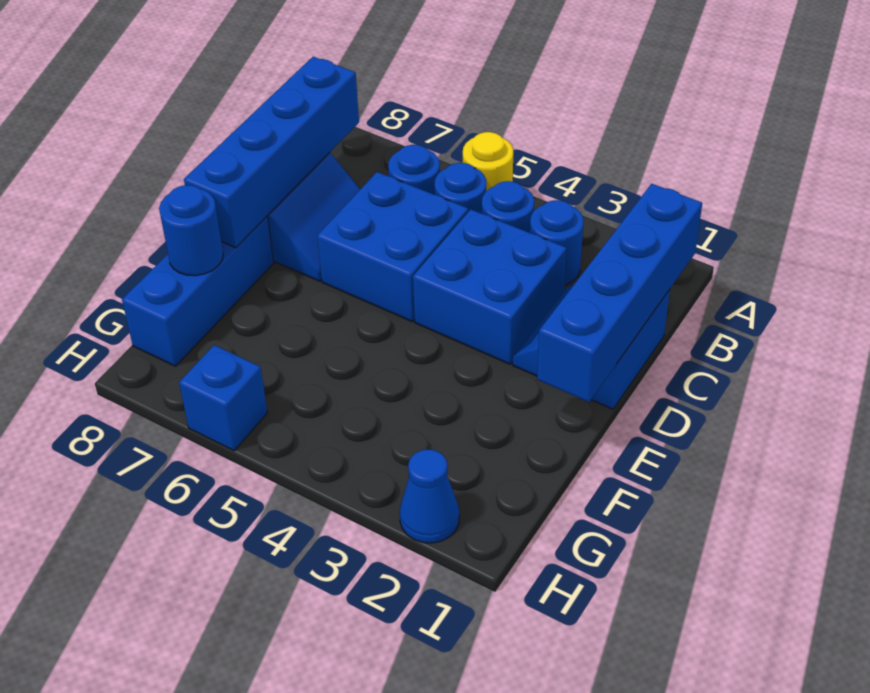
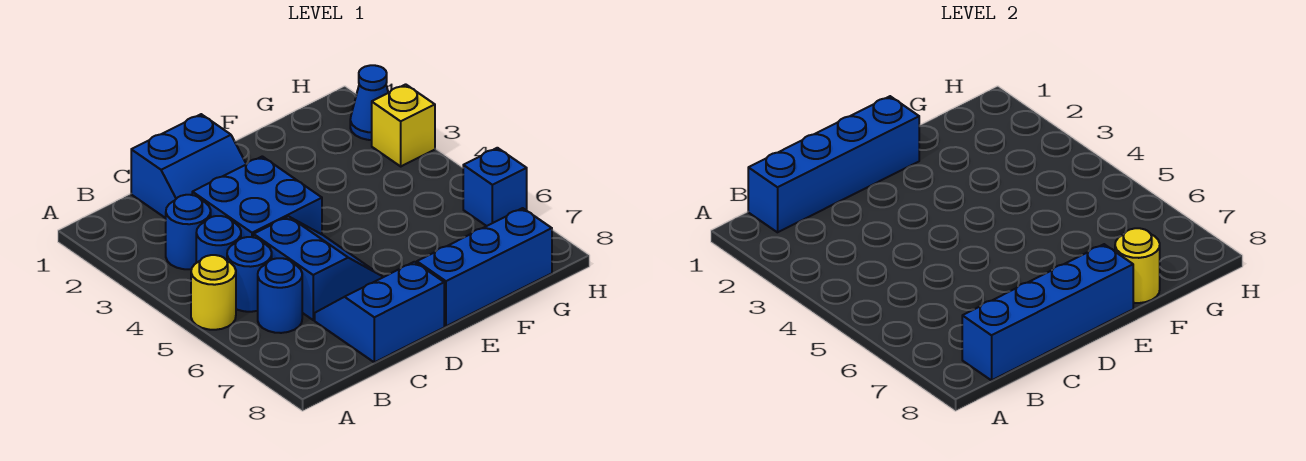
blue 2x2 brick [317,172,468,322] -> blue 2x2 slope [254,216,383,320]
blue 1x1 round brick [159,185,223,276] -> yellow 1x1 round brick [1115,228,1160,303]
none -> yellow 1x1 brick [372,84,435,166]

